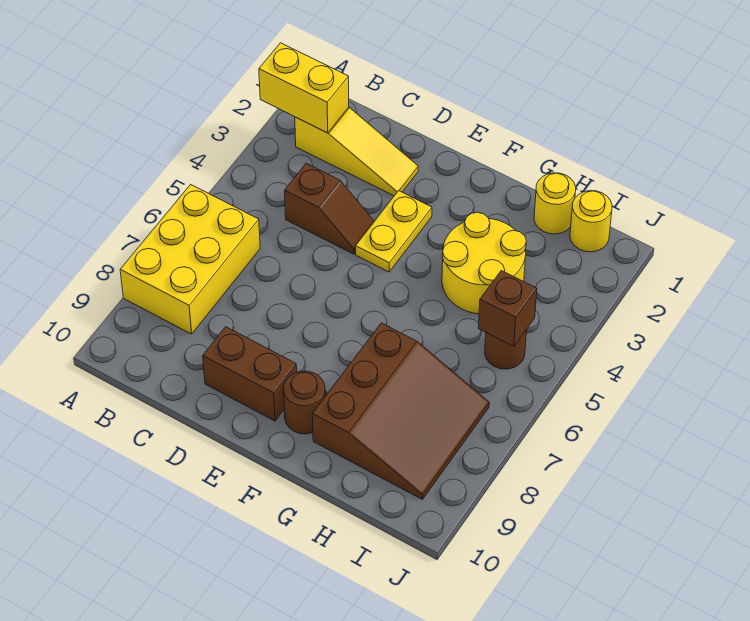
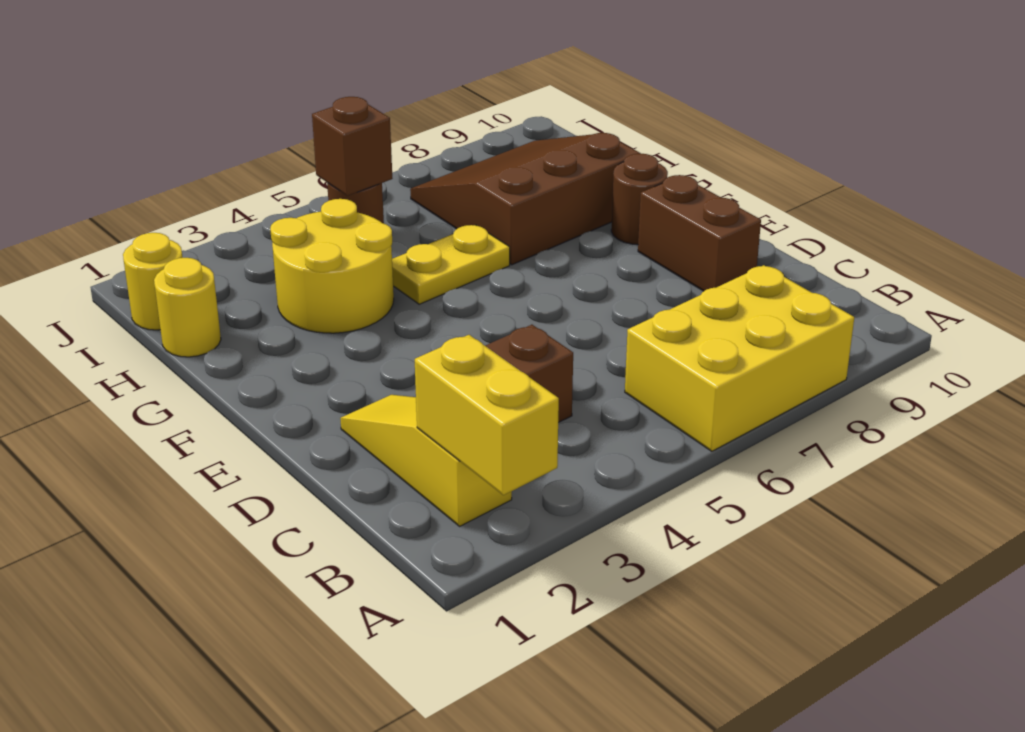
yellow 1x2 plate [355,191,432,272] -> yellow 1x2 plate moved to [392,225,510,304]

